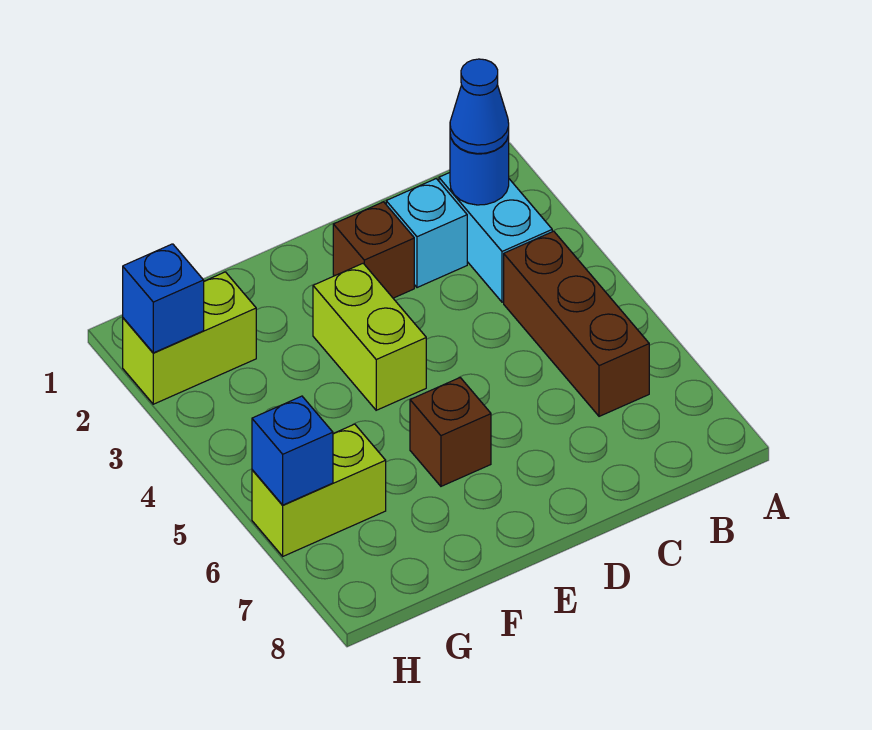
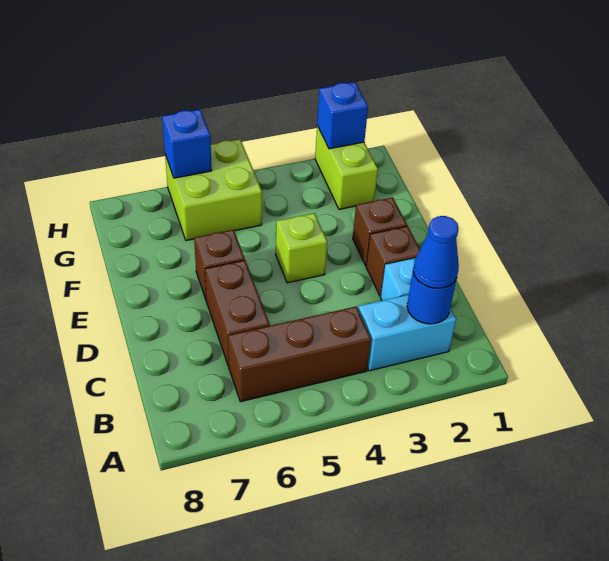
none -> brown 1x2 brick [205,260,270,366]
none -> brown 1x1 brick [353,197,407,266]
lime 1x2 brick [313,263,426,410] -> lime 1x1 brick [276,213,327,283]
lime 1x2 brick [252,424,386,556] -> lime 2x2 brick [165,139,262,241]

